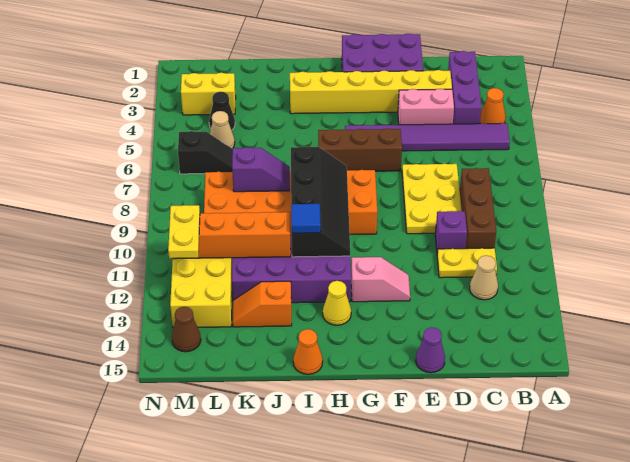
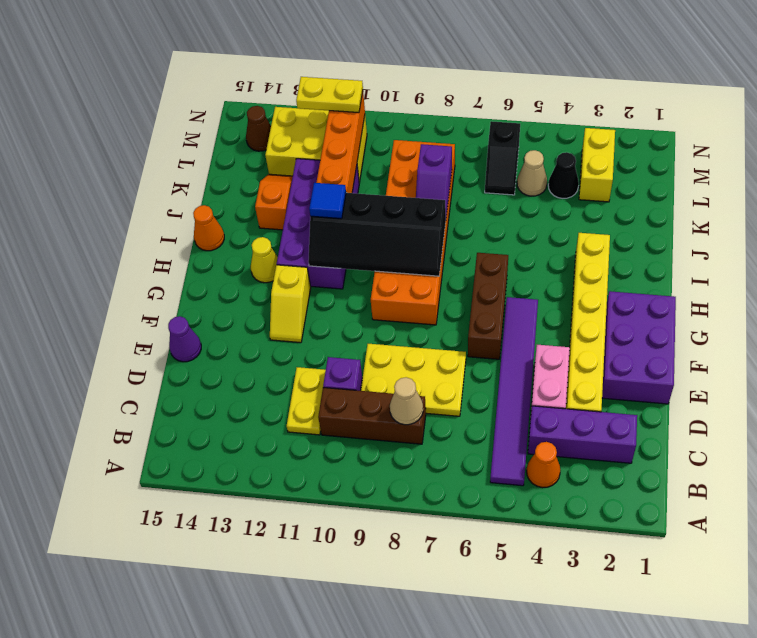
tan 1x1 cone [470,255,498,300] -> tan 1x1 cone moved to [390,377,423,425]
pink 1x2 slope [351,257,410,302] -> yellow 1x2 slope [270,265,311,343]

